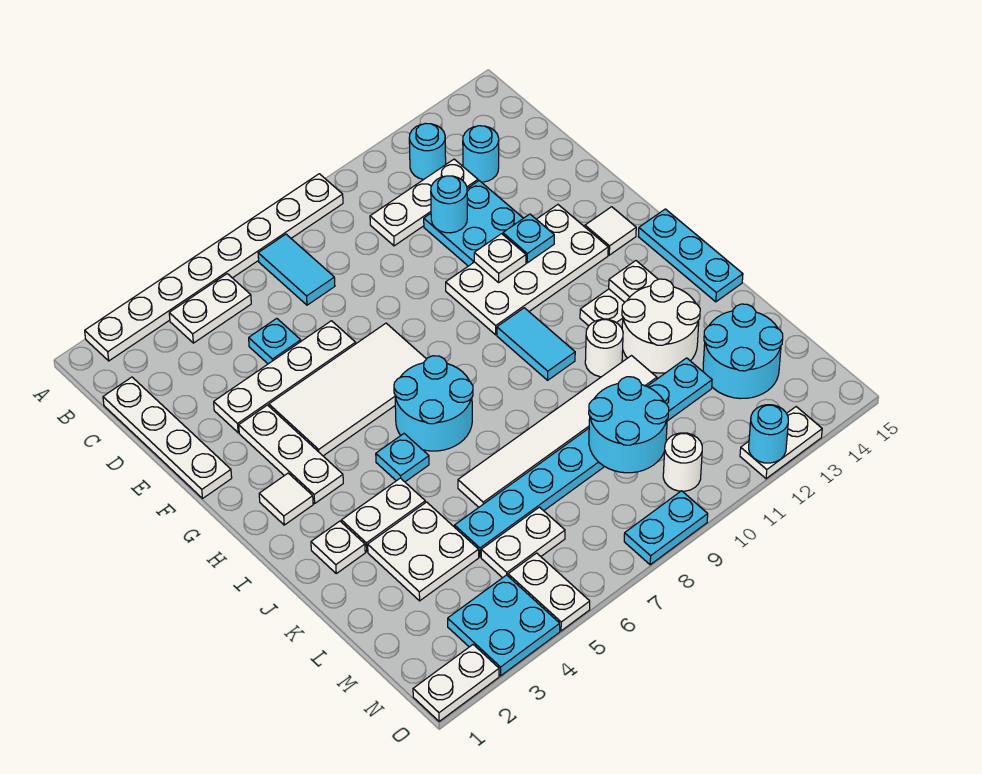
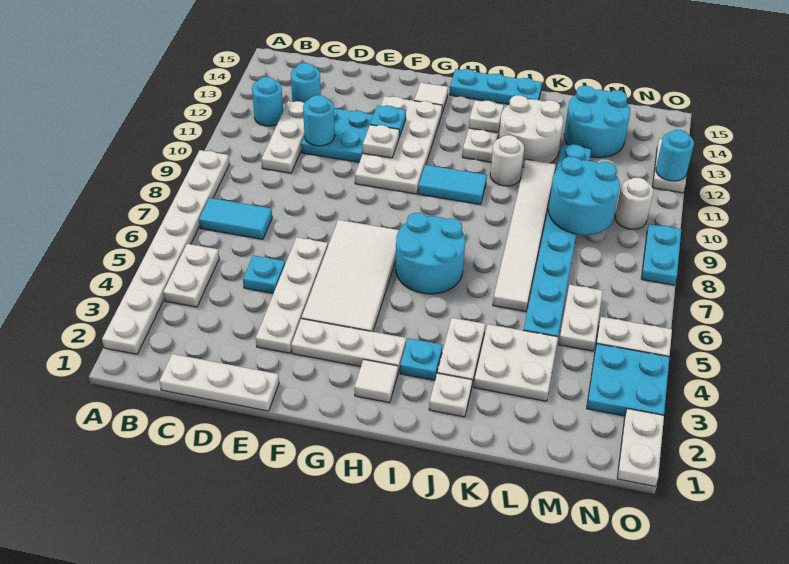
white 1x4 plate [103,377,232,498] -> white 1x3 plate [159,354,279,411]
cyan 1x1 plate [376,434,429,482] -> cyan 1x1 plate moved to [400,338,442,380]

